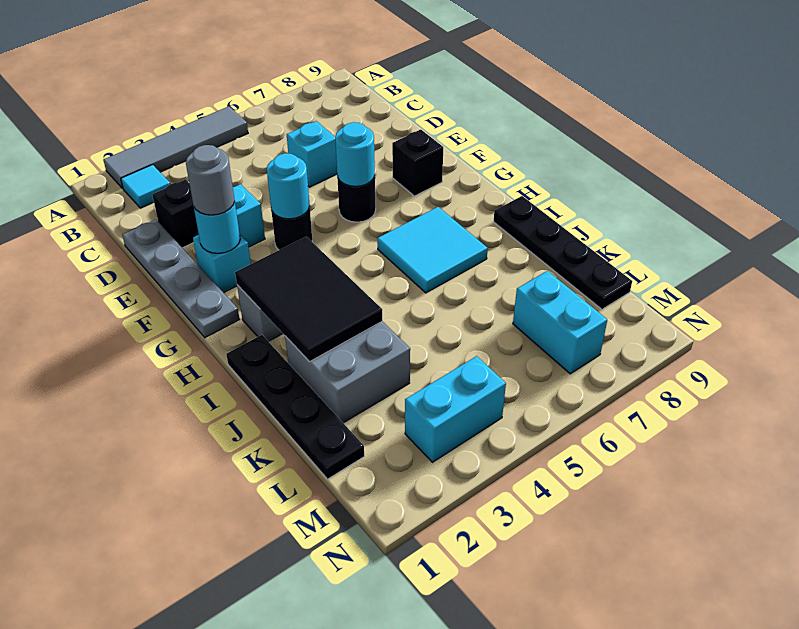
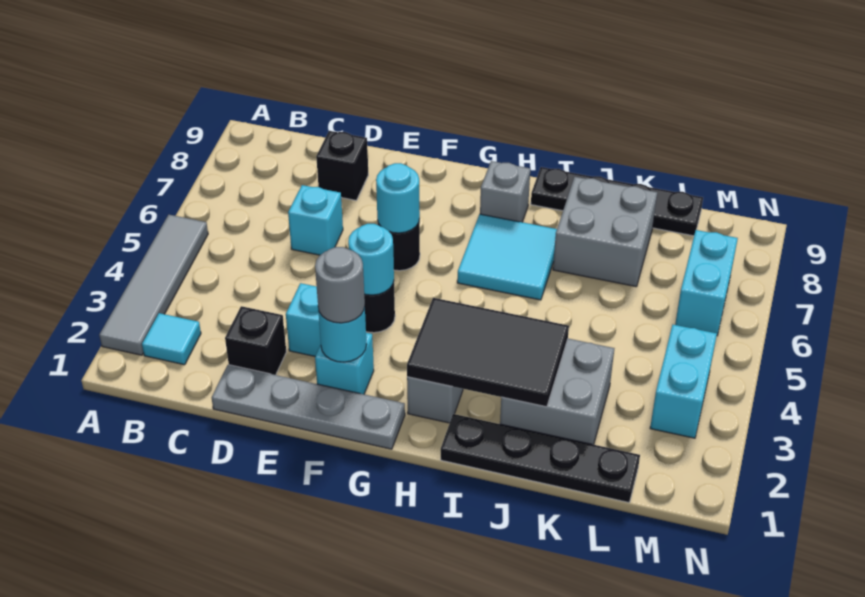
black 1x1 brick [392,130,443,196] -> black 1x1 brick moved to [316,131,368,200]
none -> grey 1x1 brick [480,161,530,222]
none -> grey 2x2 brick [553,177,657,287]
cyan 1x2 brick [513,271,607,374] -> cyan 1x2 brick turned to [675,230,738,336]

